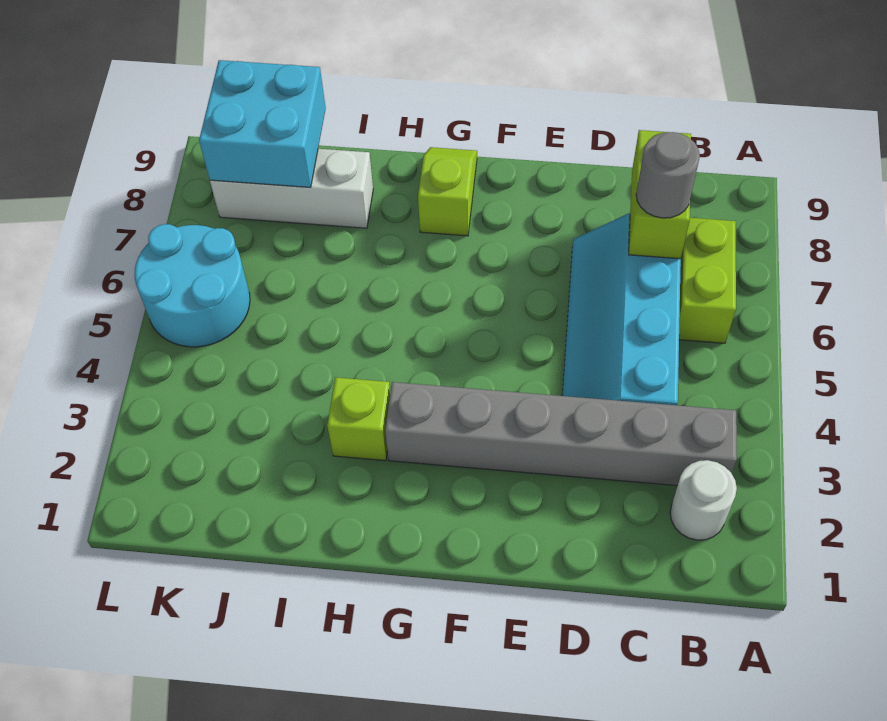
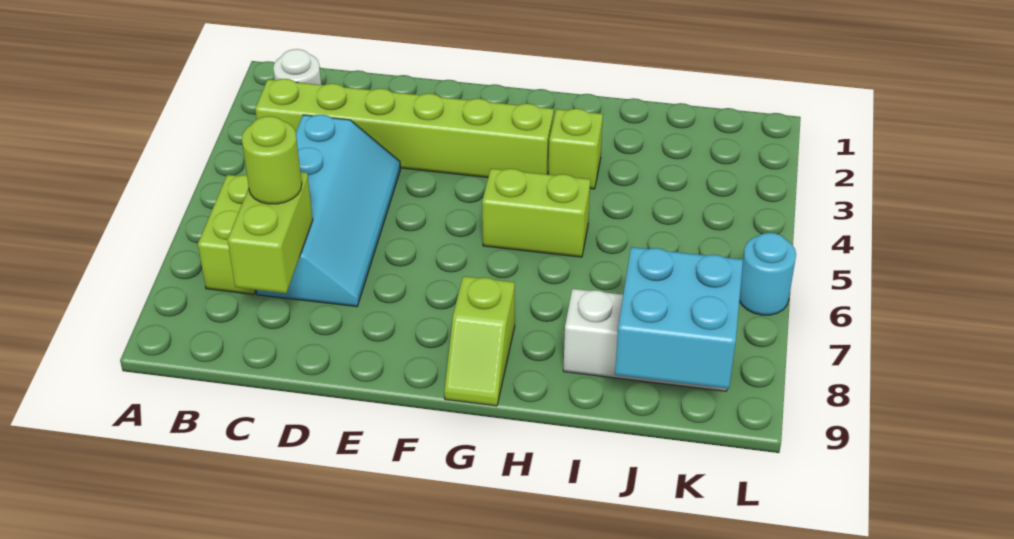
grey 1x6 brick [385,382,737,486] -> lime 1x6 brick [255,79,554,177]
grey 1x1 round brick [636,132,700,218] -> lime 1x1 round brick [242,116,302,204]
none -> lime 1x2 brick [482,169,590,257]
cyan 2x2 round brick [135,224,250,347] -> cyan 1x1 round brick [739,233,796,315]

